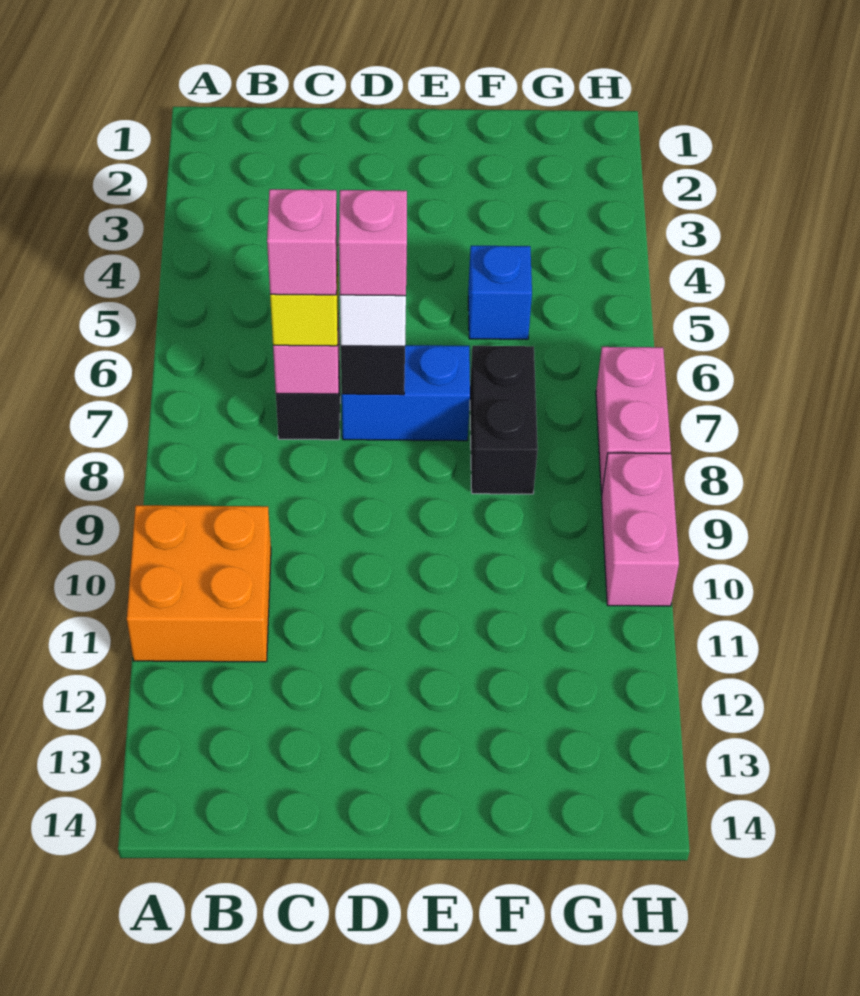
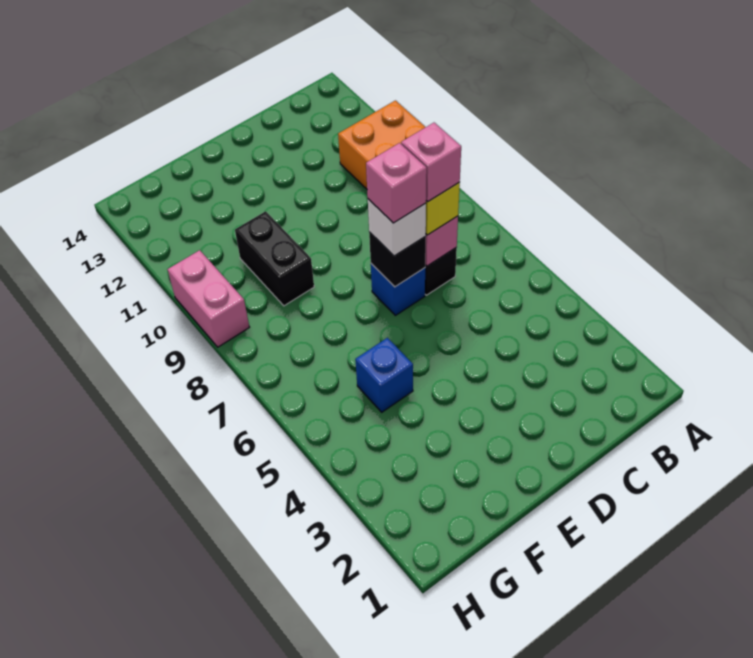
blue 1x2 brick [342,345,470,441] -> blue 1x1 brick [371,264,425,315]
black 1x2 brick [470,346,538,494] -> black 1x2 brick moved to [235,211,314,306]
pink 1x2 brick [596,347,671,494] -> none

